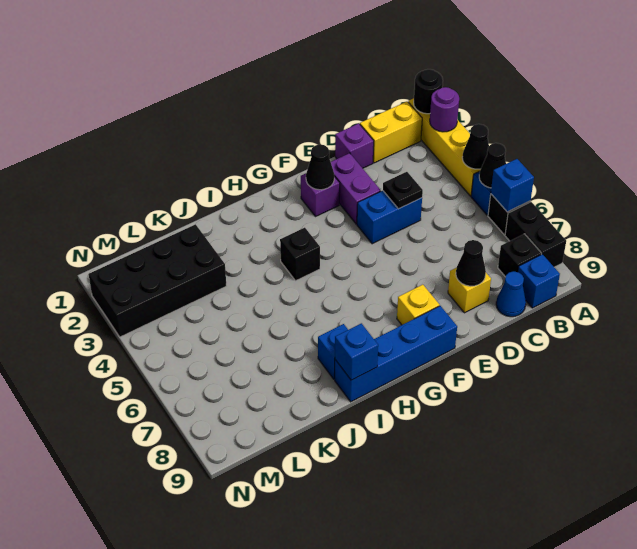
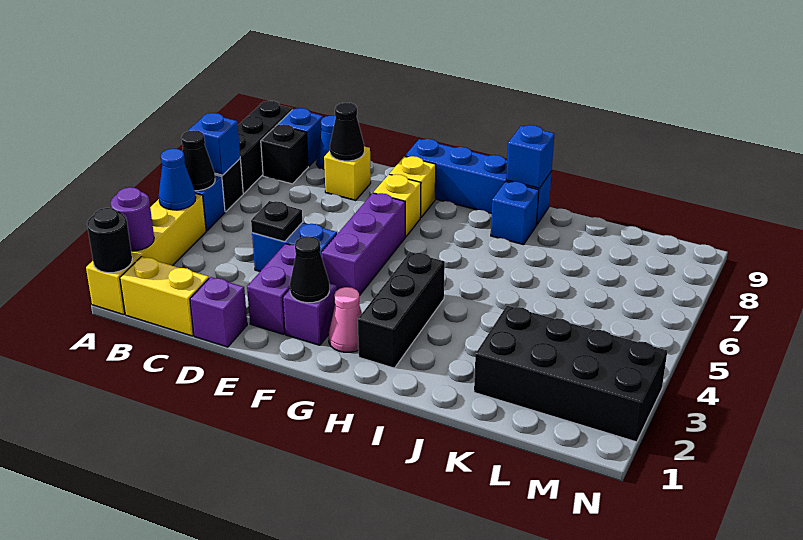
black 1x1 cone [462,124,489,169] -> blue 1x1 cone [159,149,196,210]
black 1x2 brick [505,202,566,267] -> black 1x3 brick [238,101,292,193]
none -> purple 1x3 brick [322,193,405,296]
none -> yellow 1x1 brick [374,174,421,237]
none -> pink 1x1 cone [329,287,362,352]
black 1x1 brick [280,228,320,281] -> black 1x3 brick [358,252,445,368]

